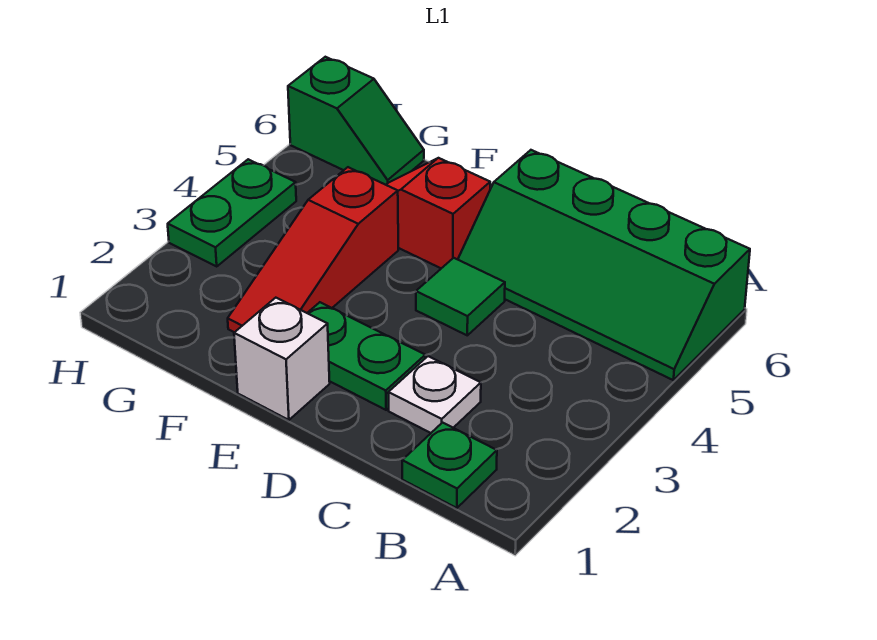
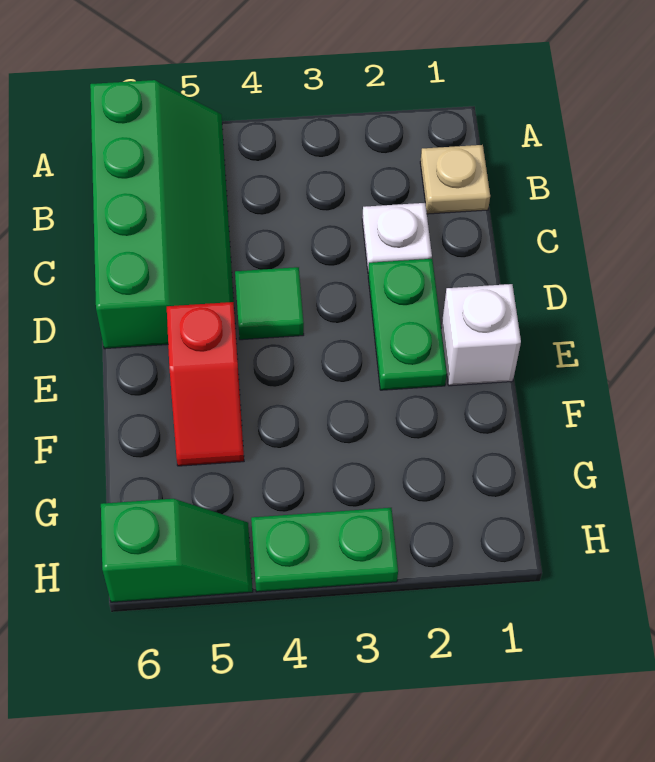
green 1x1 plate [402,423,497,508] -> tan 1x1 plate [420,145,490,214]
red 1x3 slope [228,167,398,332] -> none
green 1x2 slope [288,57,424,185] -> green 1x2 slope turned to [101,499,253,602]

